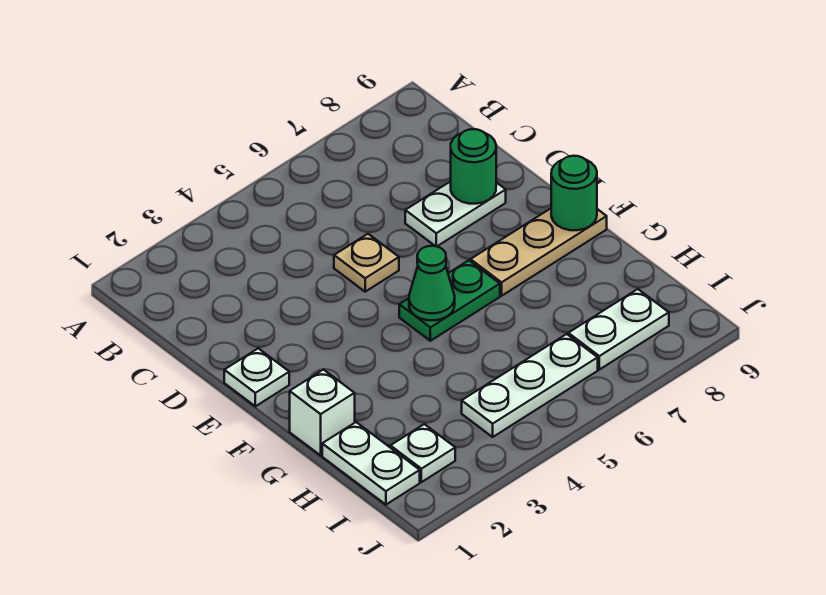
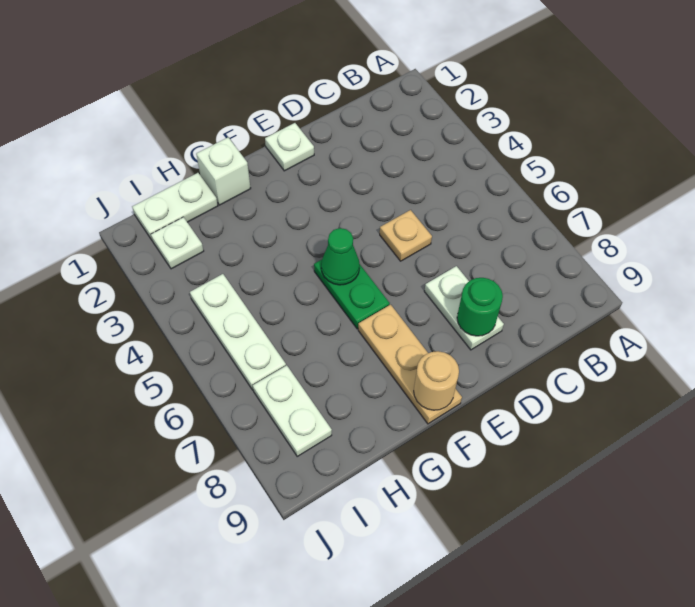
green 1x1 round brick [551,156,597,230] -> tan 1x1 round brick [414,351,459,410]

